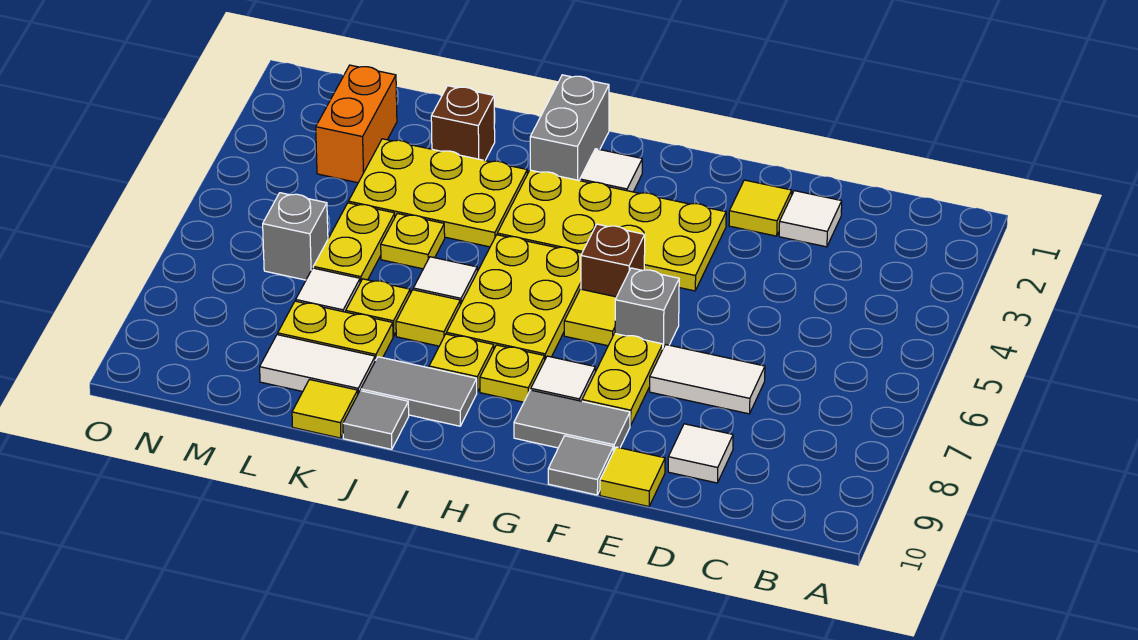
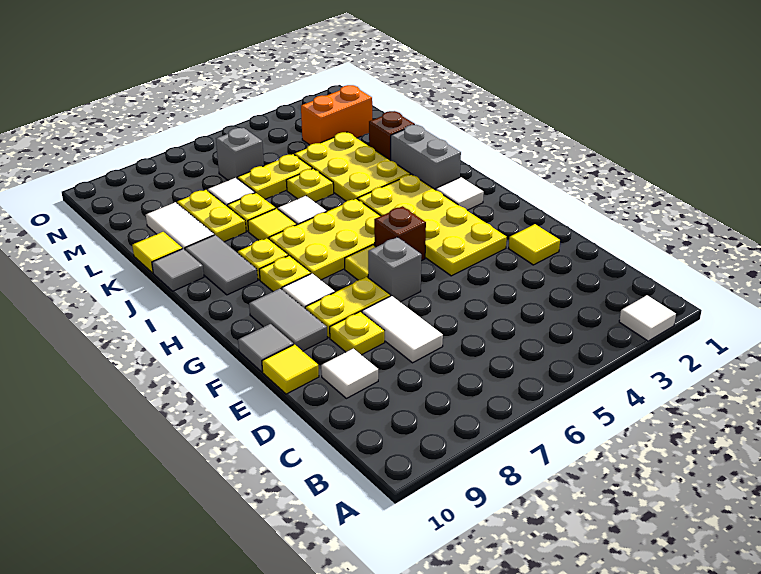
white 1x1 tile [779,191,842,247] -> white 1x1 tile moved to [619,295,676,341]
none -> yellow 1x1 plate [330,312,385,355]
grey 1x2 brick [530,75,609,181] -> grey 1x2 brick turned to [391,125,461,190]

